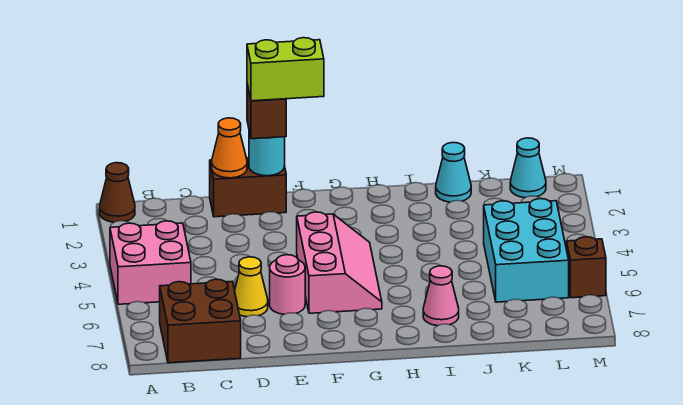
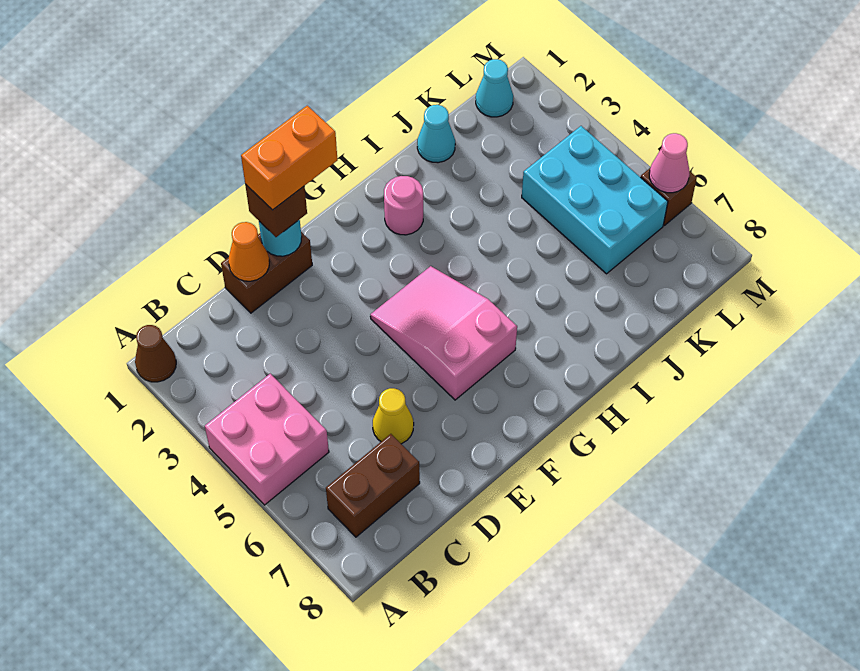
brown 2x2 brick [160,279,241,363] -> brown 1x2 brick [326,434,420,537]
lime 1x2 brick [247,38,324,101] -> orange 1x2 brick [241,106,337,210]
pink 1x1 round brick [270,255,305,314] -> pink 1x1 round brick moved to [384,176,423,235]
pink 2x3 slope [297,212,382,313] -> pink 2x3 slope turned to [370,266,517,400]
pink 1x1 cone [423,266,459,326] -> pink 1x1 cone moved to [649,133,690,193]

